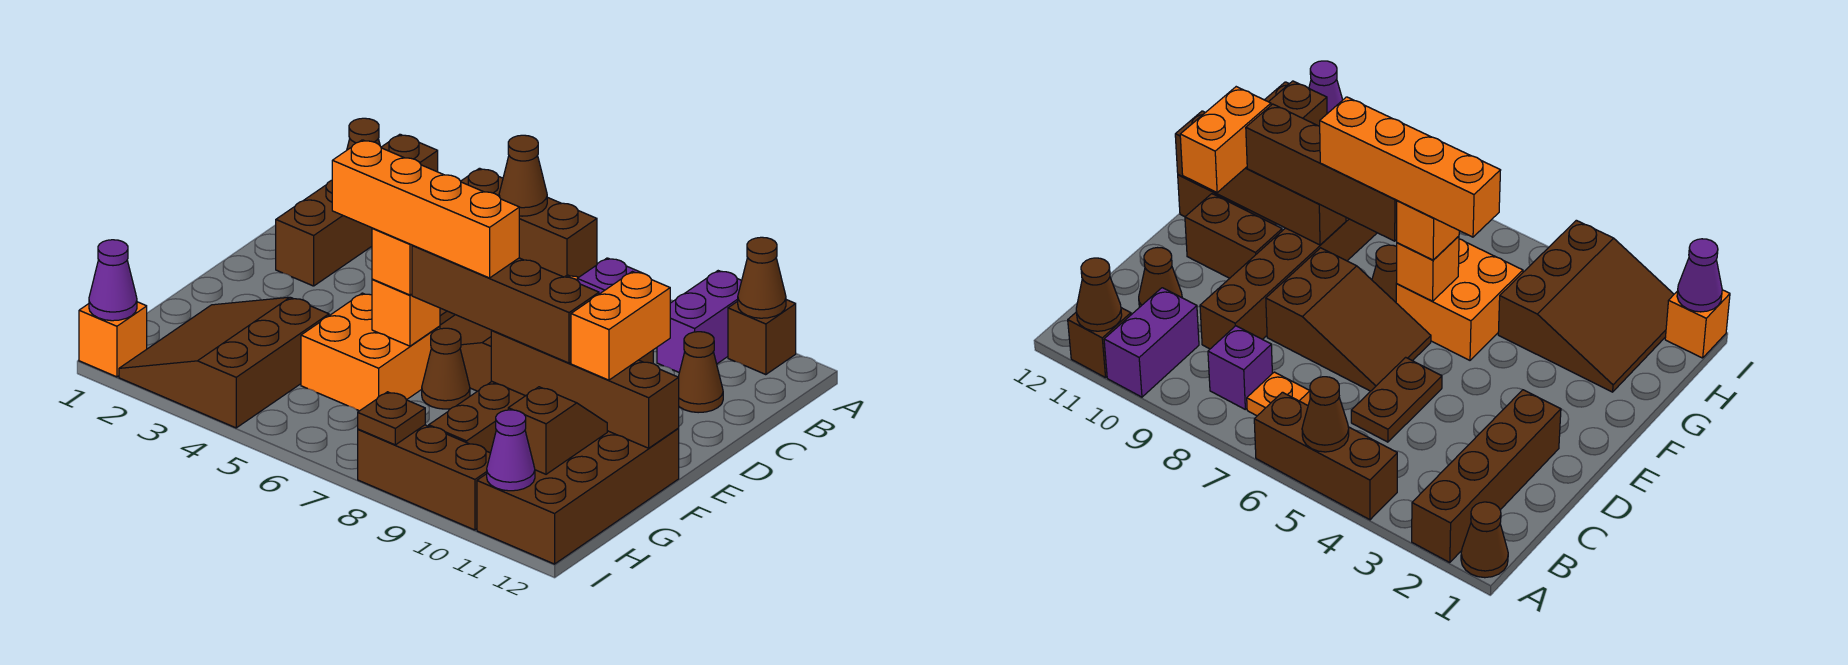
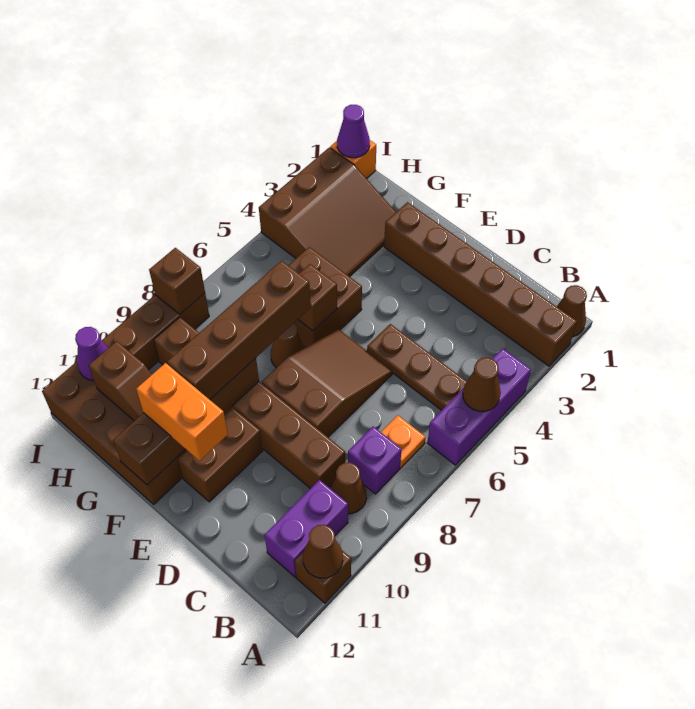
brown 1x4 brick [276,134,438,286] -> brown 1x6 brick [384,202,577,366]
brown 1x3 brick [461,168,597,277] -> purple 1x3 brick [427,348,531,465]
purple 1x2 brick [657,271,742,372] -> purple 1x2 brick turned to [265,480,348,577]
brown 1x2 plate [1351,357,1442,442] -> brown 1x3 plate [367,324,467,410]
brown 1x1 cone [678,332,723,413] -> brown 1x1 cone moved to [330,463,367,514]
orange 2x2 brick [301,293,440,411] -> brown 2x2 brick [288,247,362,347]
orange 1x4 brick [332,140,519,278] -> none
orange 1x1 brick [372,279,440,346] -> brown 1x1 brick [298,264,337,331]
orange 1x1 brick [372,228,412,295] -> none
brown 3x3 slope [119,297,329,428] -> brown 3x3 slope turned to [259,147,396,277]
brown 1x1 plate [358,392,425,445] -> brown 1x1 brick [149,248,205,314]

